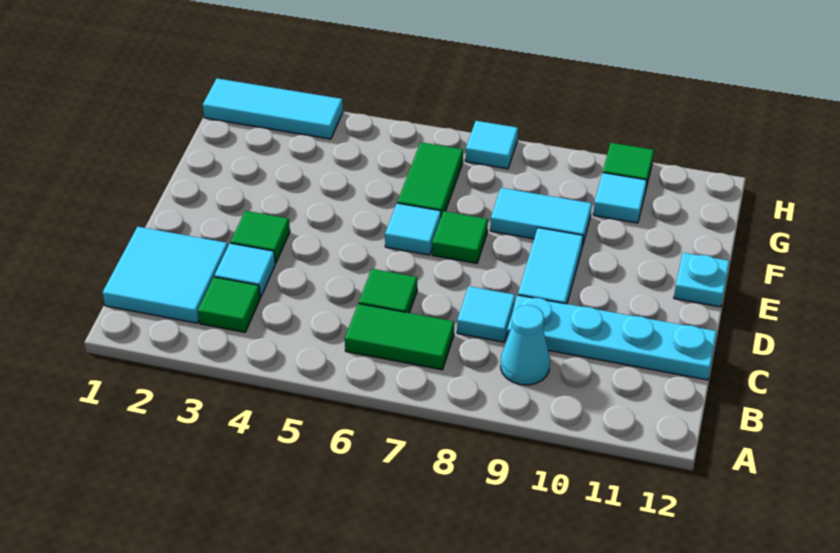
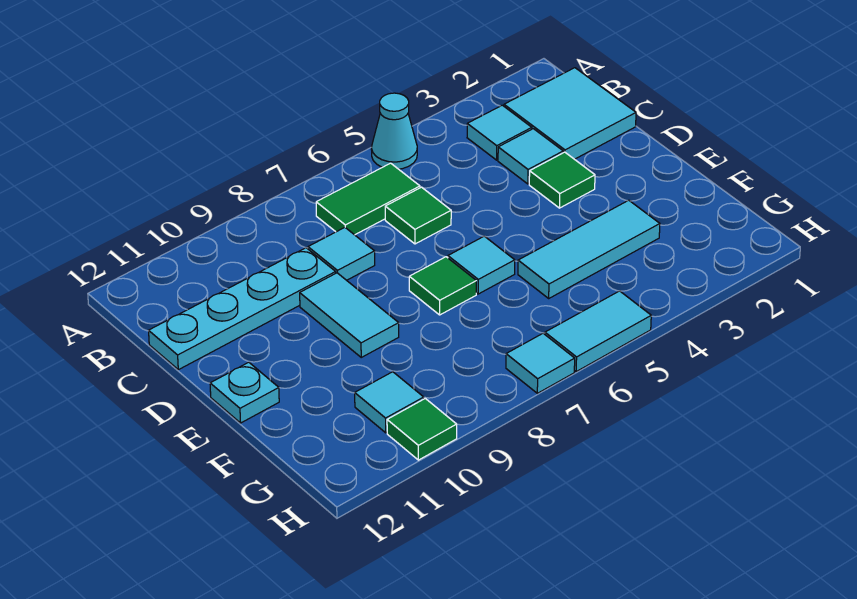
green 1x1 tile [198,277,260,332] -> cyan 1x1 tile [467,105,532,160]
cyan 1x1 cone [501,305,550,385] -> cyan 1x1 cone moved to [371,93,417,169]
green 1x2 tile [397,142,463,216] -> none
cyan 1x2 tile [490,188,592,247] -> cyan 1x2 tile moved to [545,291,651,371]
cyan 1x3 tile [203,78,343,139] -> cyan 1x3 tile moved to [518,200,660,298]

